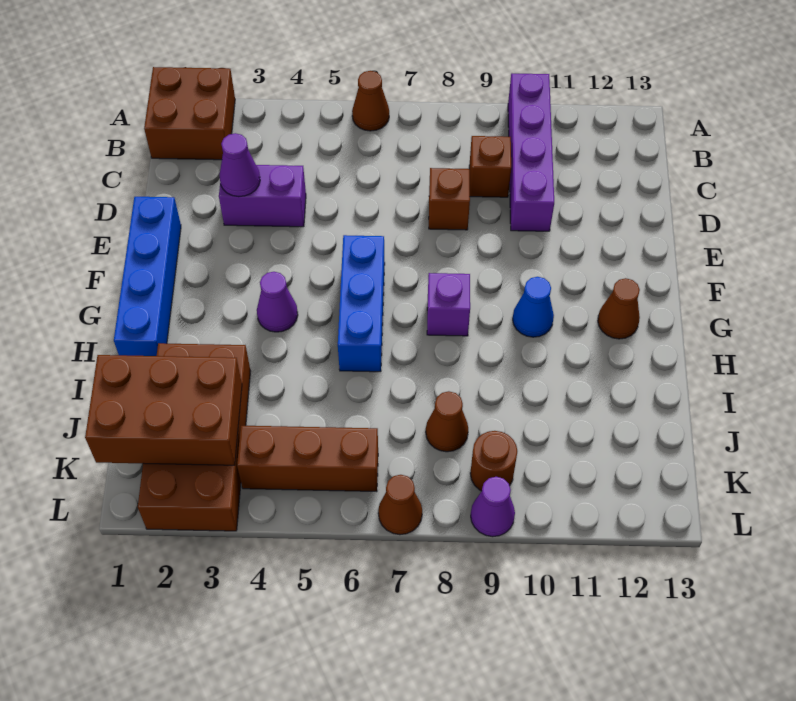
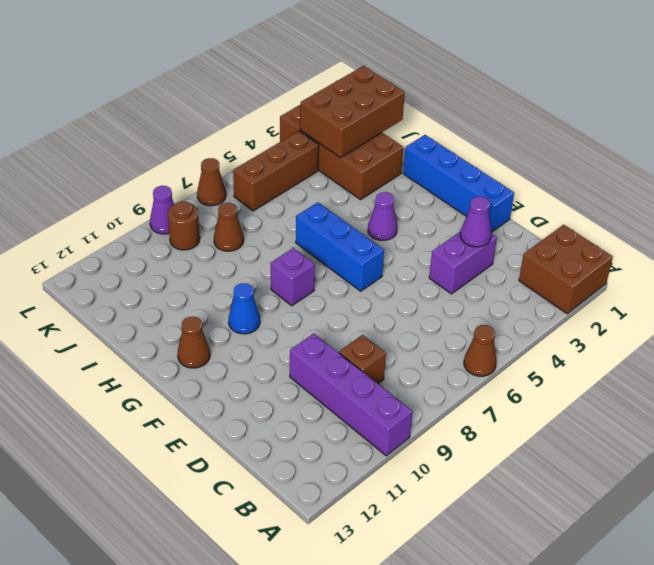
brown 1x1 brick [429,168,470,230] -> none

